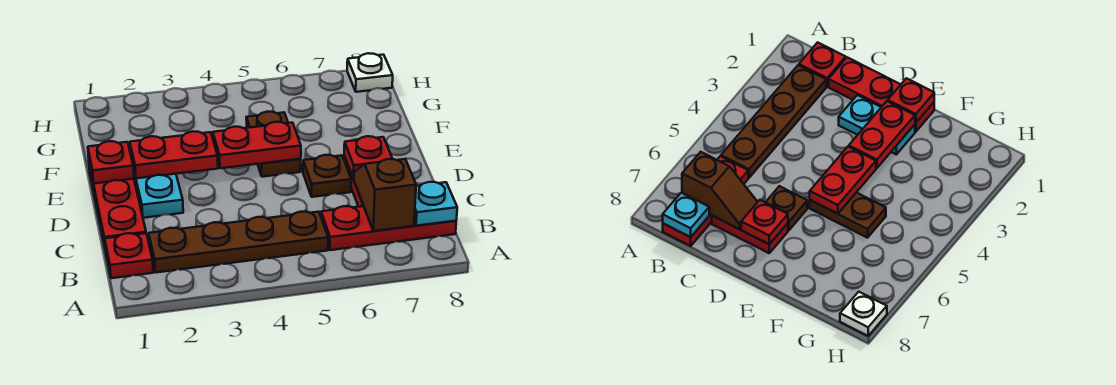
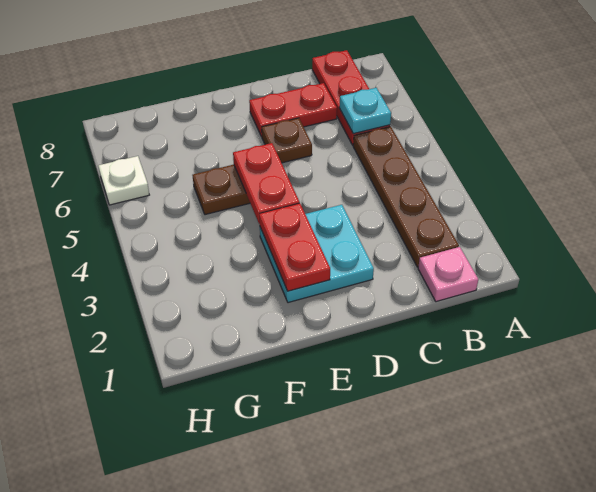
red 1x1 plate [105,233,153,278] -> pink 1x1 plate [418,247,478,302]
brown 1x2 slope [354,159,416,231] -> none
cyan 1x1 plate [414,182,457,226] -> cyan 1x1 plate moved to [339,88,391,134]
red 1x3 plate [89,164,146,246] -> none
cyan 1x2 plate [133,168,183,218] -> cyan 2x2 plate [260,205,374,303]
red 1x1 plate [344,136,392,178] -> none
red 1x1 plate [88,141,134,184] -> none
white 1x1 plate [347,53,393,92] -> white 1x1 plate moved to [98,156,149,205]

